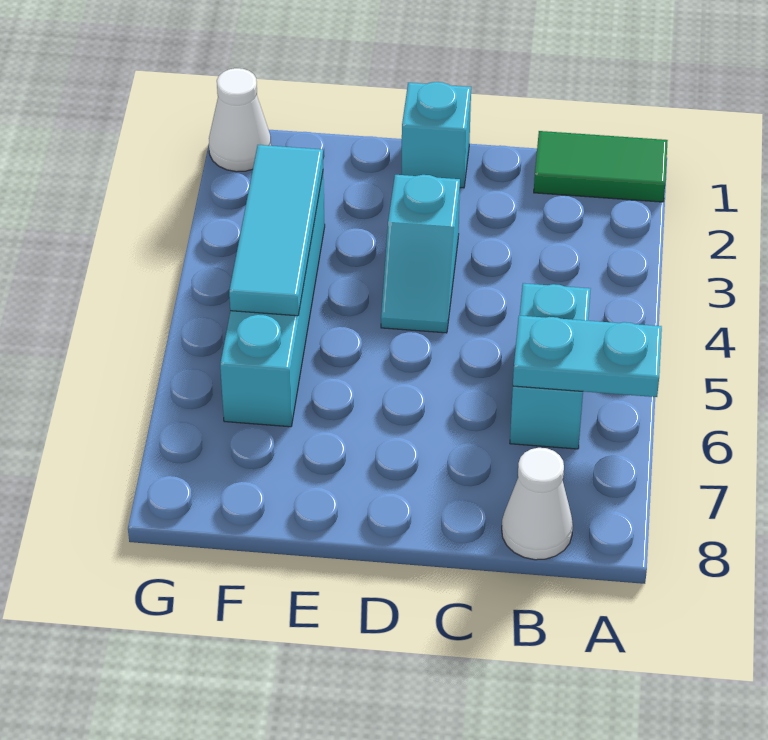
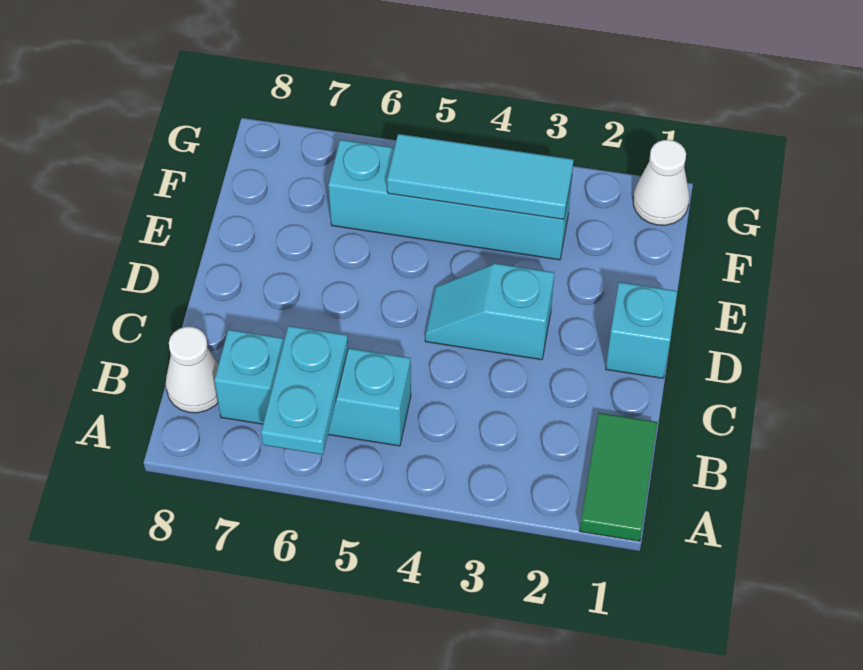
cyan 1x2 brick [510,283,590,449] -> cyan 1x3 brick [214,330,411,446]

